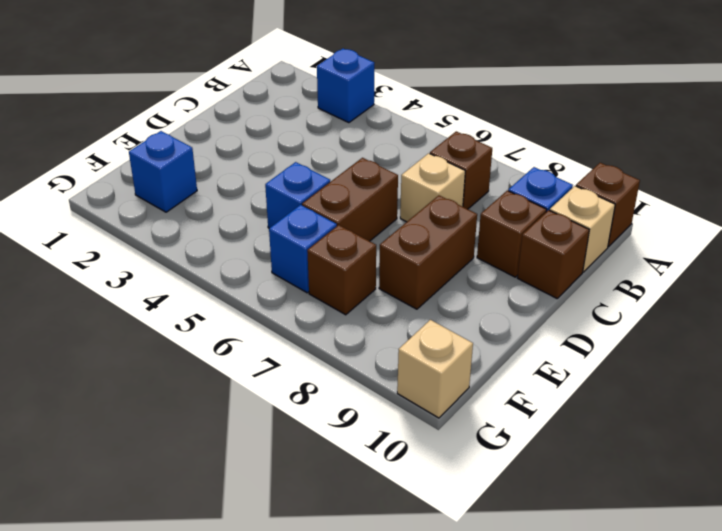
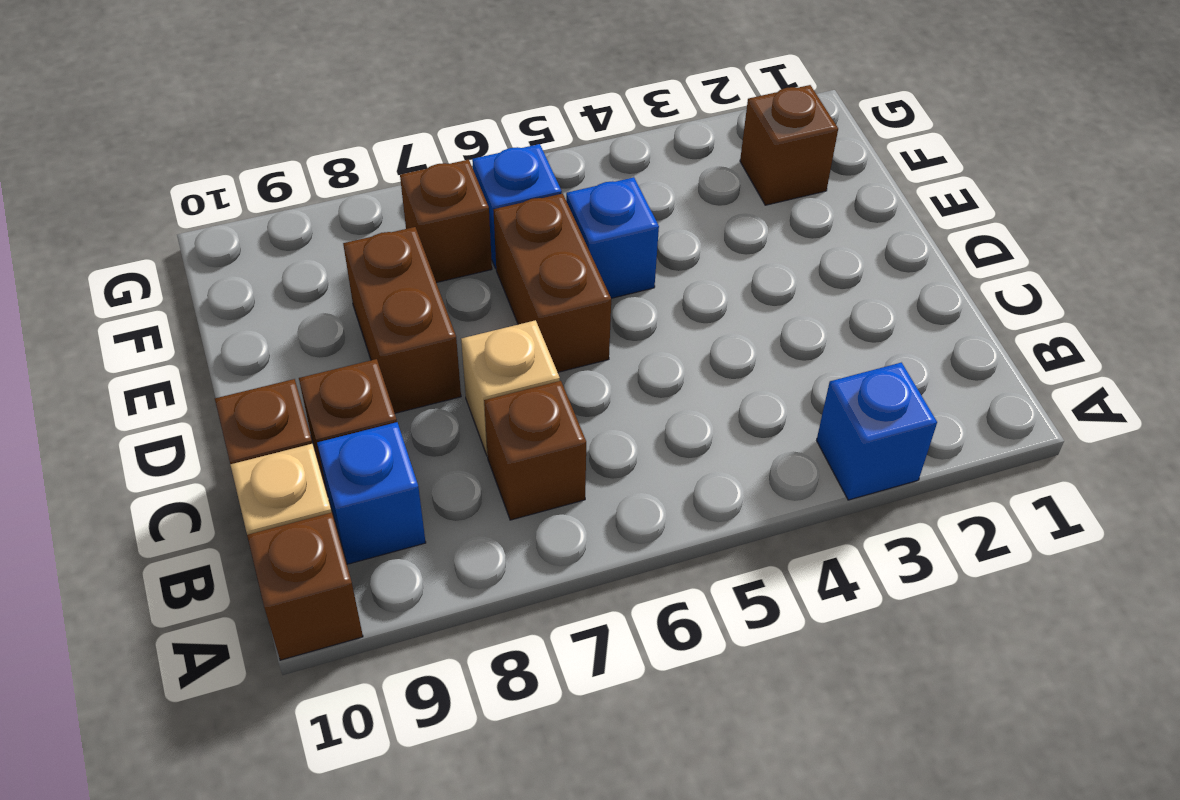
blue 1x1 brick [129,131,197,212] -> brown 1x1 brick [740,85,838,205]
tan 1x1 brick [397,320,473,418] -> none

